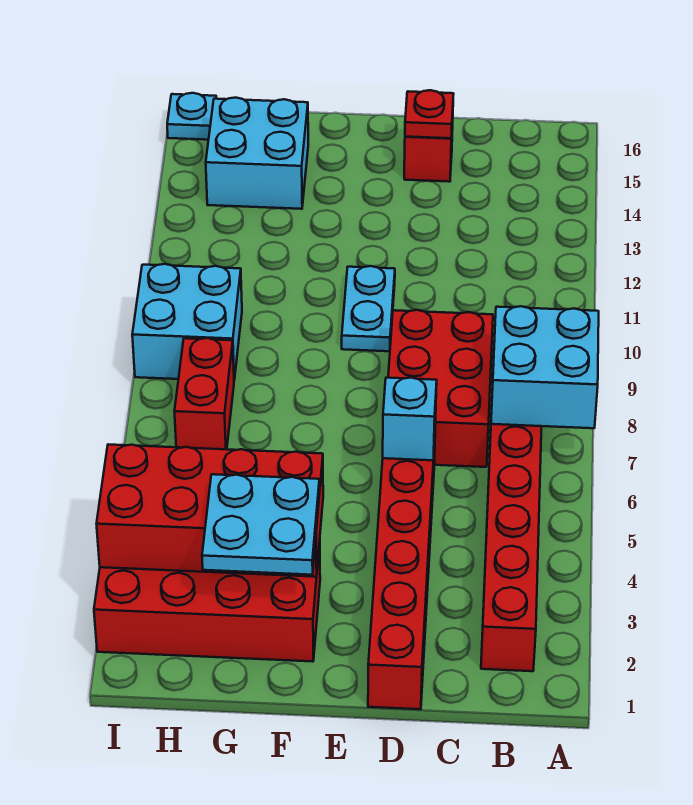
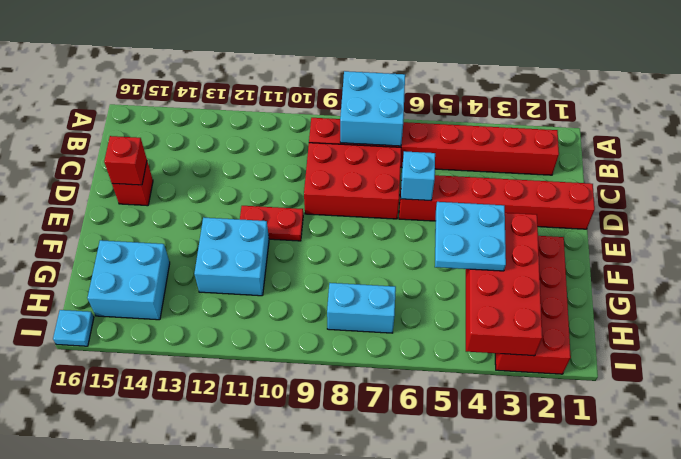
red 1x1 plate [405,90,454,138] -> red 1x1 brick [104,136,147,185]
cyan 1x2 plate [342,266,395,351] -> red 1x2 plate [240,206,303,241]
cyan 2x2 plate [202,474,320,575] -> cyan 2x2 plate moved to [435,202,506,271]
red 1x2 brick [175,338,234,449] -> cyan 1x2 brick [327,283,396,333]
cyan 2x2 brick [132,264,242,380] -> cyan 2x2 brick moved to [194,218,269,296]

